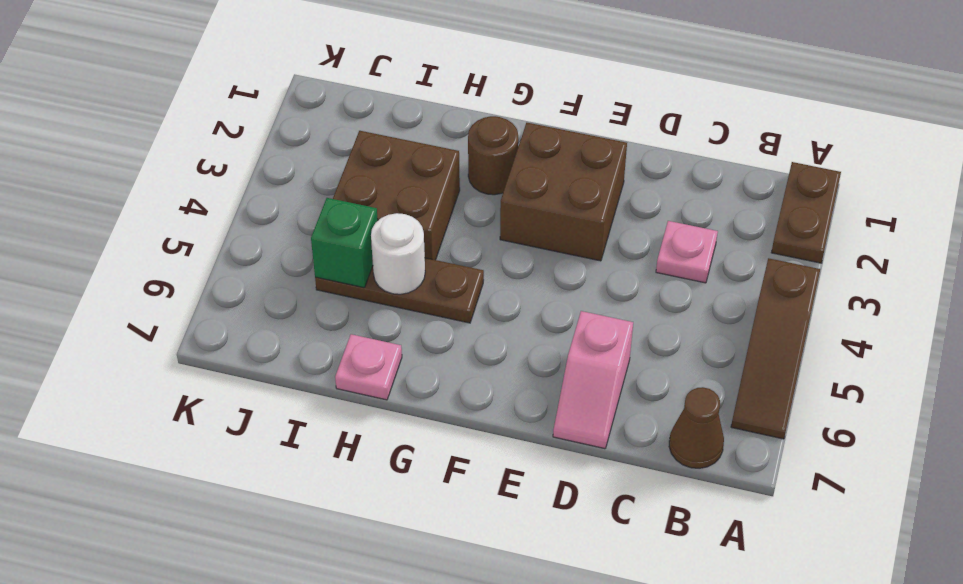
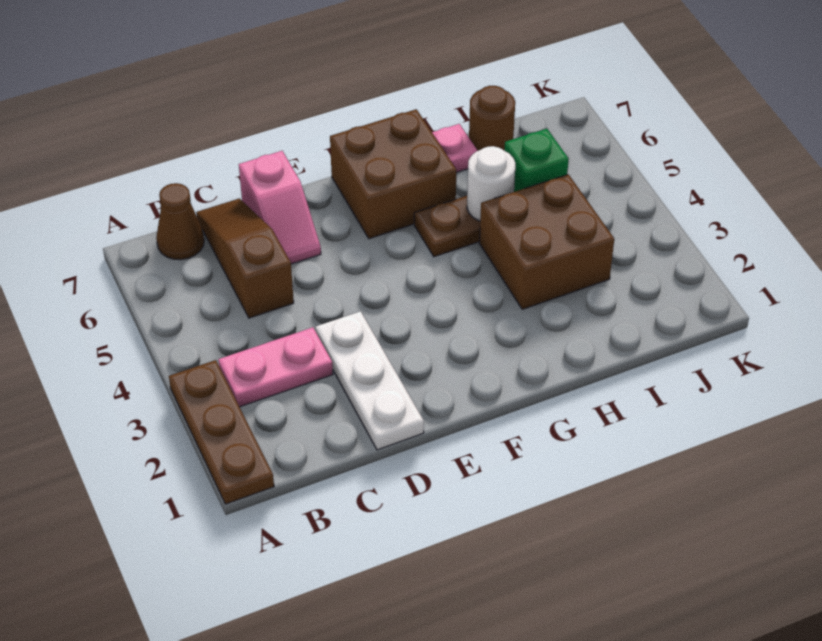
brown 1x2 plate [771,162,841,263] -> brown 1x3 plate [169,360,274,504]
brown 1x3 slope [731,258,820,439] -> brown 1x3 slope moved to [196,199,294,318]
pink 1x1 plate [656,221,718,283] -> pink 1x2 plate [218,327,333,407]
none -> white 1x3 plate [316,311,424,450]
pink 1x2 slope [553,311,633,449] -> pink 1x2 slope turned to [239,151,321,264]
brown 2x2 brick [500,123,627,261] -> brown 2x2 brick moved to [330,109,456,239]
brown 1x1 round brick [468,116,518,195] -> brown 1x1 round brick moved to [469,86,515,151]

